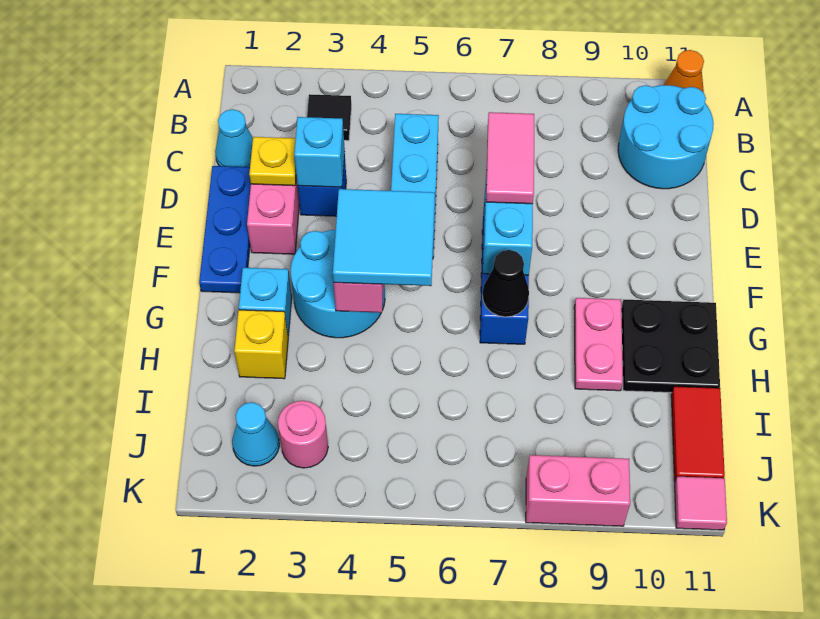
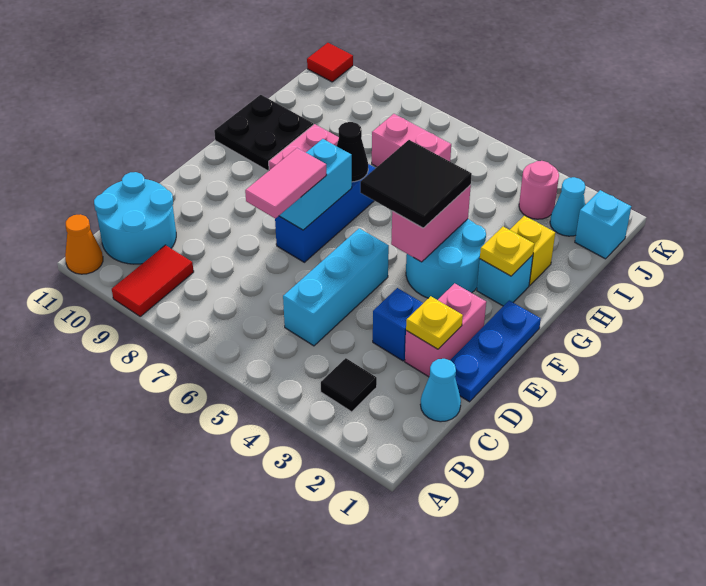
cyan 1x1 brick [294,117,345,187] -> cyan 1x1 brick moved to [575,190,631,259]
cyan 2x2 tile [333,189,435,286] -> black 2x2 tile [360,140,472,228]
none -> yellow 1x1 plate [480,227,534,276]
red 1x2 tile [671,387,725,481] -> red 1x2 tile moved to [112,245,194,316]
pink 1x2 brick [526,455,630,526] -> pink 1x2 brick moved to [372,114,451,167]
pink 1x1 tile [675,477,727,530] -> red 1x1 tile [307,43,353,82]

